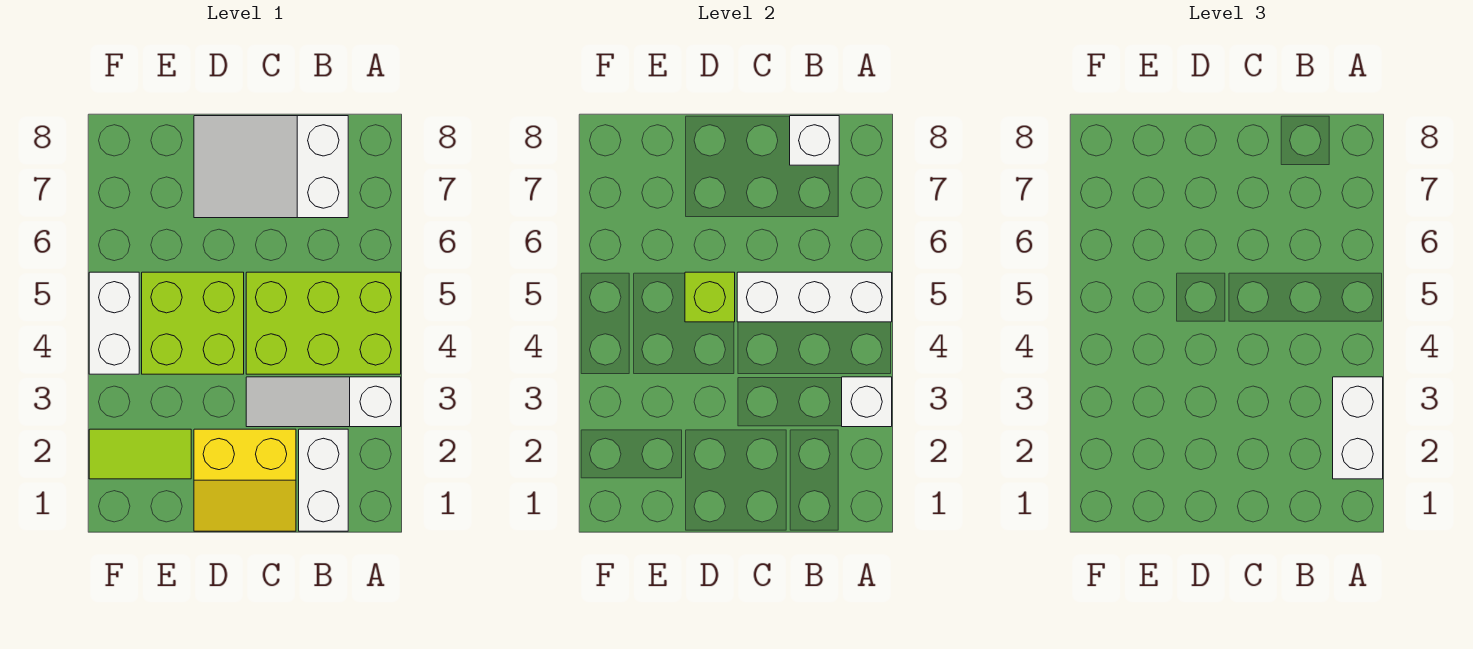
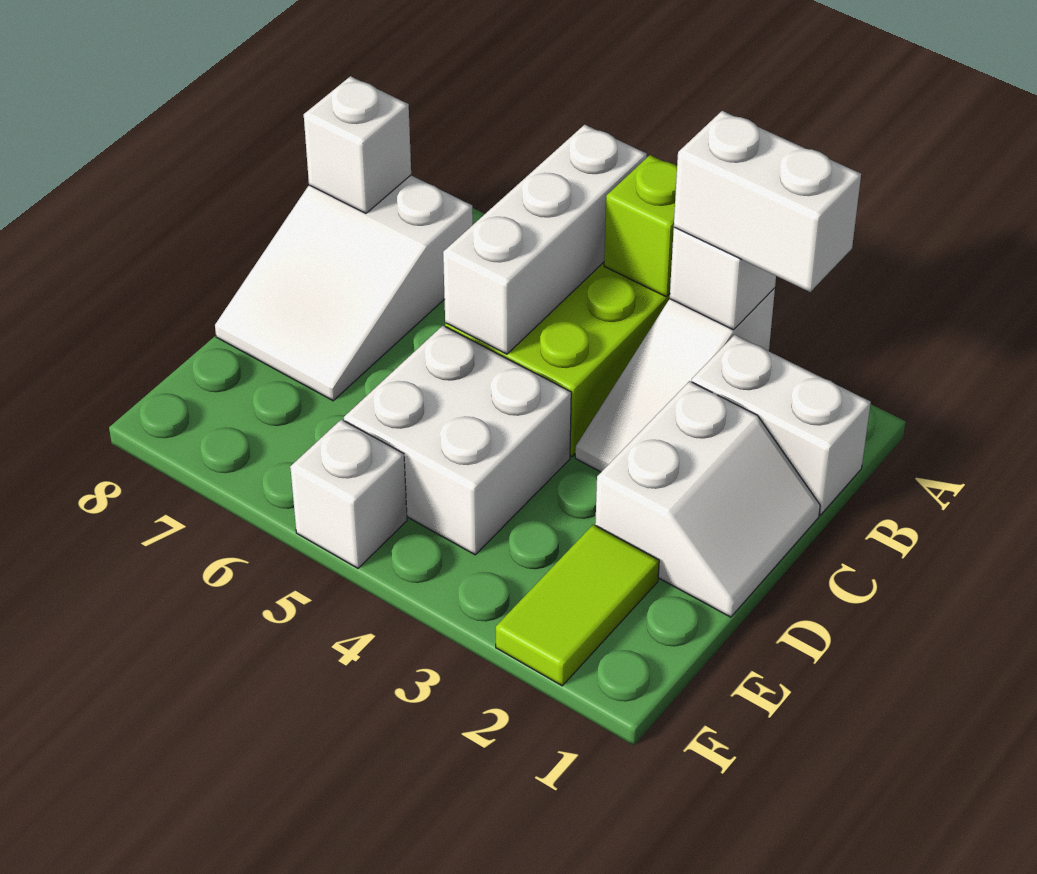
yellow 2x2 slope [194,429,296,531] -> white 2x2 slope [595,381,820,617]
lime 2x2 brick [142,272,244,374] -> white 2x2 brick [344,326,571,555]
lime 1x1 brick [685,272,735,322] -> lime 1x1 brick moved to [604,155,677,297]
white 1x2 brick [89,272,139,374] -> white 1x1 brick [290,419,407,568]

